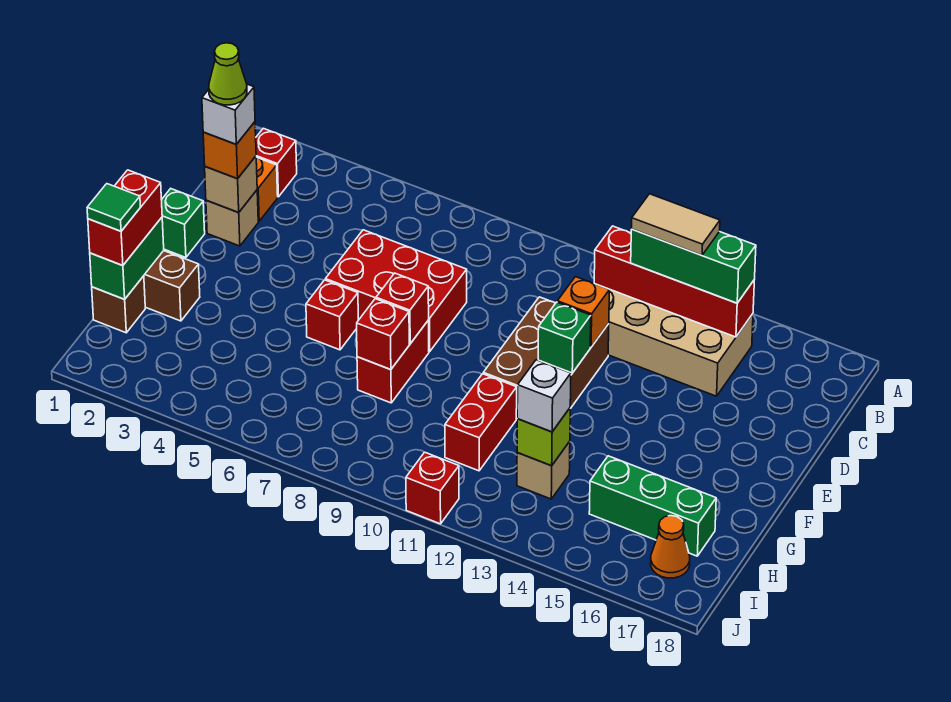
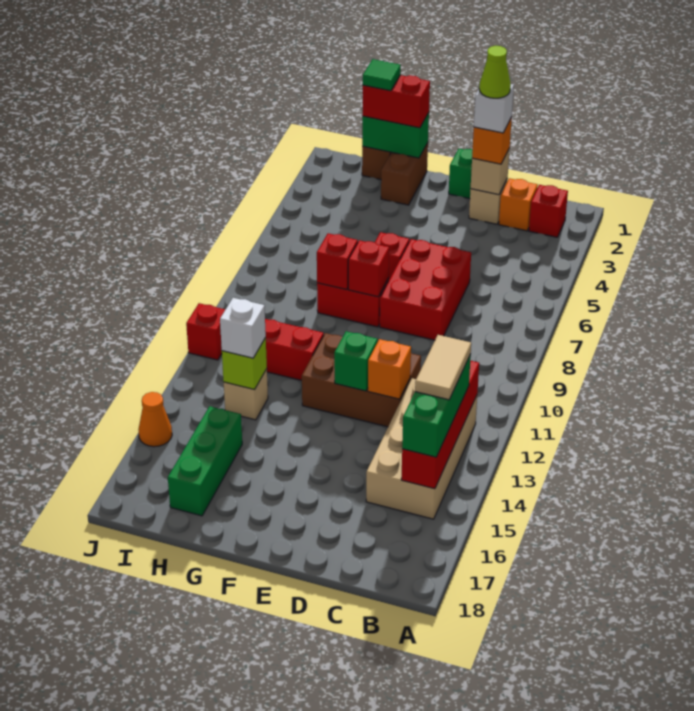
orange 1x1 cone [651,516,690,578] -> orange 1x1 cone moved to [138,392,172,447]

